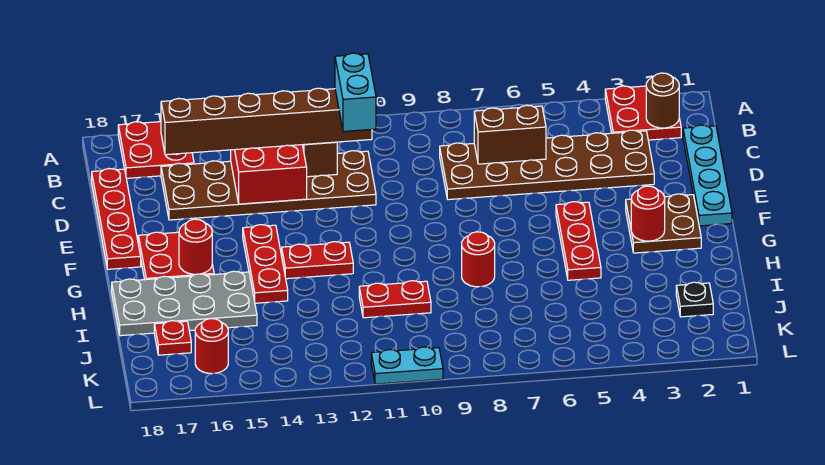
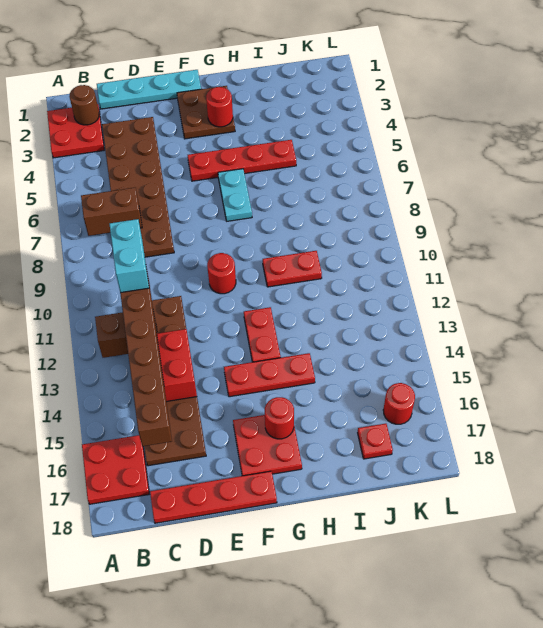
brown 1x2 brick [474,105,546,164] -> brown 1x2 brick turned to [81,188,142,236]
cyan 1x2 brick [335,53,376,132] -> cyan 1x2 brick turned to [110,219,149,293]
red 1x3 plate [556,202,601,280] -> red 1x4 plate [188,140,296,181]
red 1x1 round brick [462,232,495,287] -> red 1x1 round brick moved to [207,253,236,294]
grey 2x4 plate [112,271,257,336] -> none
red 1x2 plate [359,281,431,318] -> red 1x2 plate turned to [263,251,322,287]
black 1x1 plate [676,282,713,317] -> none
cyan 1x2 plate [371,347,443,384] -> cyan 1x2 plate moved to [218,169,252,221]

